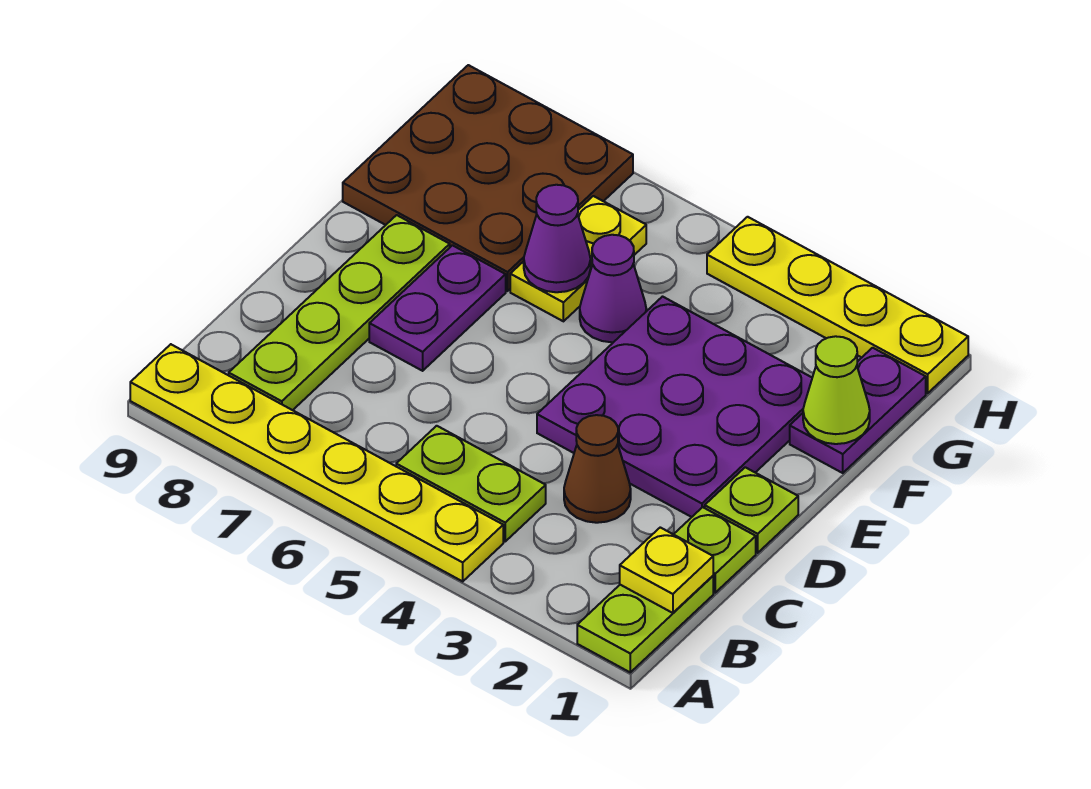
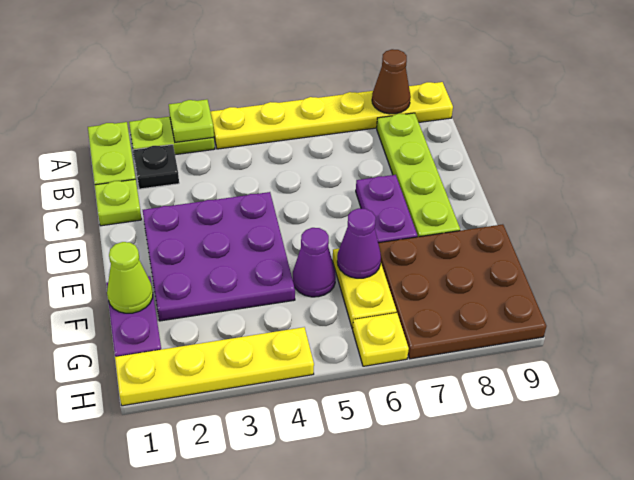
yellow 1x1 plate [620,527,713,613] -> yellow 1x1 plate moved to [353,313,409,366]
none -> black 1x1 plate [133,145,179,189]
lime 1x2 plate [396,426,546,541] -> lime 1x2 plate moved to [129,117,215,155]
brown 1x1 cone [564,415,631,523] -> brown 1x1 cone moved to [372,49,411,114]
lime 1x1 plate [705,467,798,553] -> lime 1x1 plate moved to [169,100,214,142]

